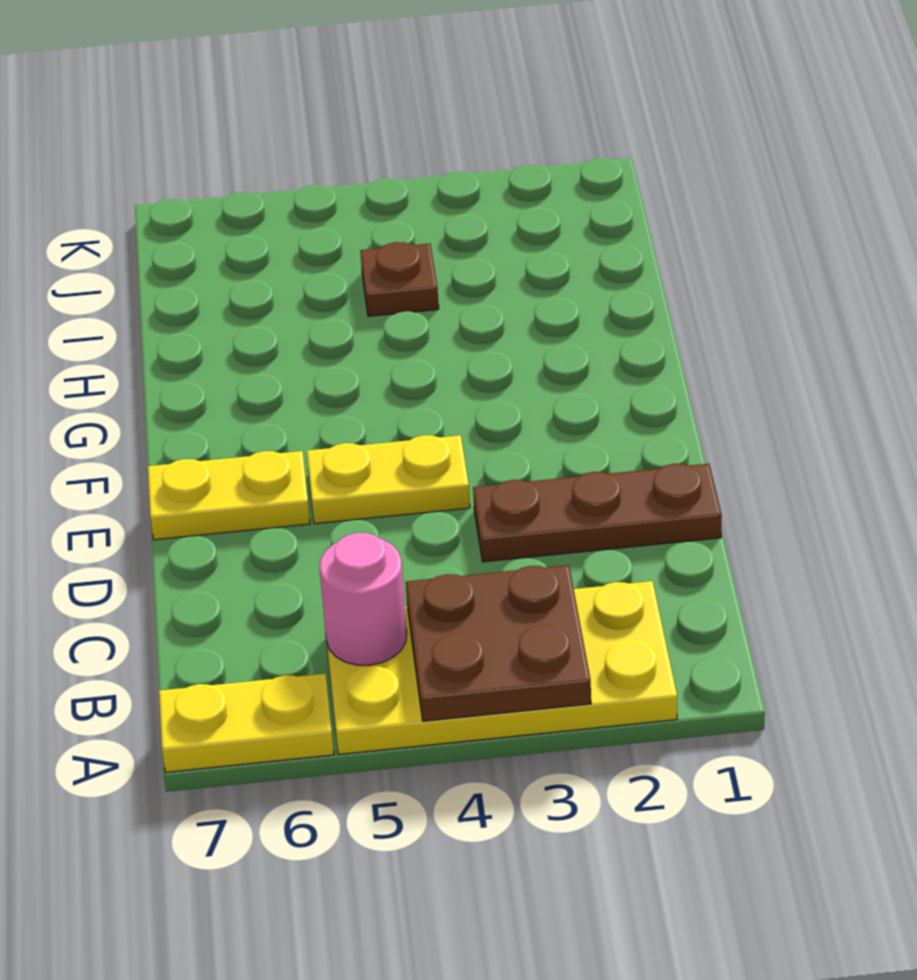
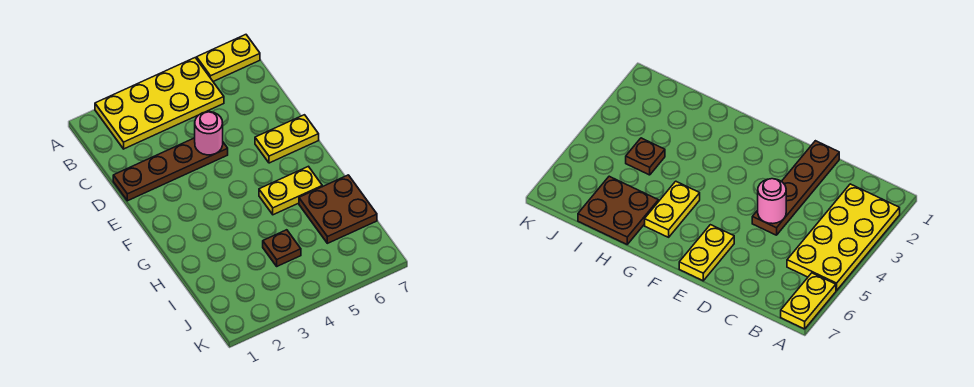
brown 2x2 plate [406,565,591,721] -> brown 2x2 plate moved to [299,175,377,243]
pink 1x1 round brick [320,533,407,665] -> pink 1x1 round brick moved to [195,112,223,155]
brown 1x3 plate [473,464,722,562] -> brown 1x4 plate [113,138,228,201]
yellow 1x2 plate [307,435,470,524] -> yellow 1x2 plate moved to [259,166,322,215]

